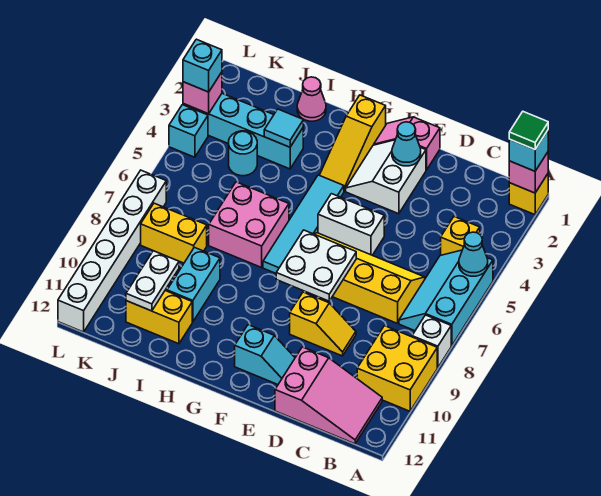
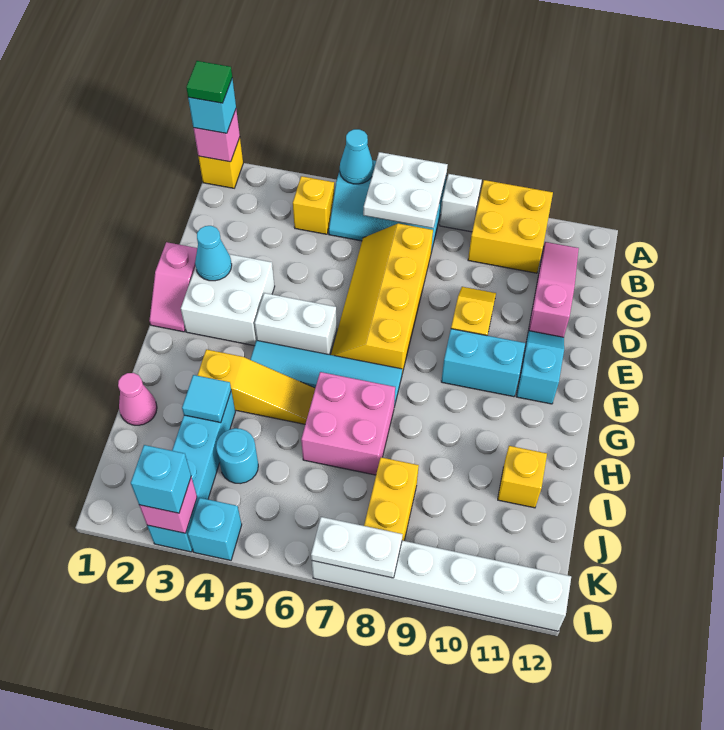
pink 2x3 slope [275,347,382,444] -> pink 1x3 slope [529,242,579,337]
white 2x2 slope [346,140,426,214] -> white 2x2 brick [181,254,275,346]
white 1x2 brick [318,194,384,255] -> white 1x2 brick turned to [255,293,337,355]
white 2x2 plate [276,230,356,301] -> white 2x2 plate moved to [363,152,448,228]
yellow 1x3 slope [319,95,386,191] -> yellow 1x3 slope moved to [197,349,315,424]
cyan 1x2 brick [167,247,220,322] -> cyan 1x2 brick moved to [441,329,525,397]
yellow 1x2 brick [126,291,192,344] -> yellow 1x1 brick [498,446,547,508]
white 1x2 plate [126,251,179,311] -> white 1x2 plate moved to [311,517,403,578]

